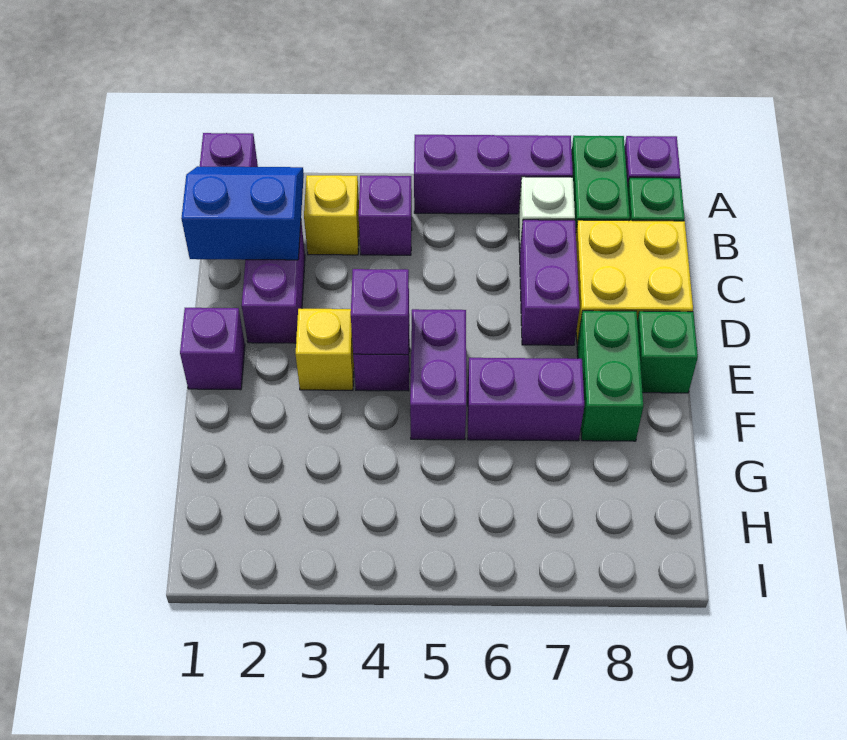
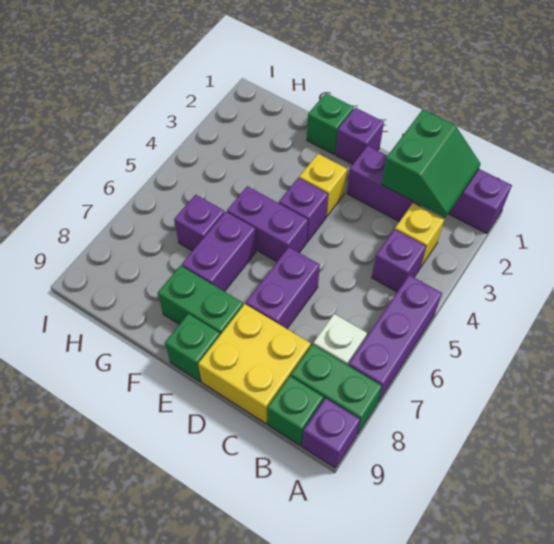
blue 2x2 slope [181,166,304,260] -> green 2x2 slope [382,110,481,218]
purple 1x2 brick [520,220,580,345] -> purple 1x2 brick turned to [246,247,320,329]
purple 1x1 brick [351,269,409,355] -> purple 1x1 brick moved to [174,195,225,251]
none -> green 1x1 brick [307,93,354,154]

